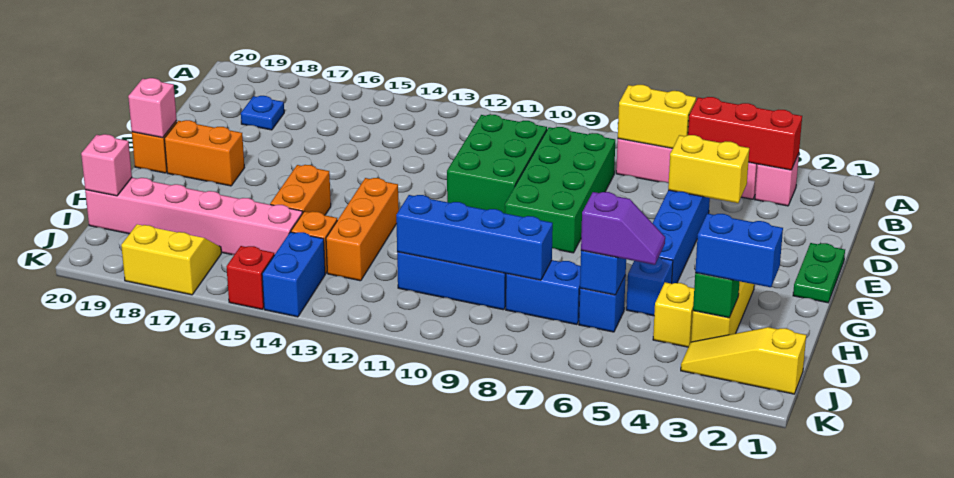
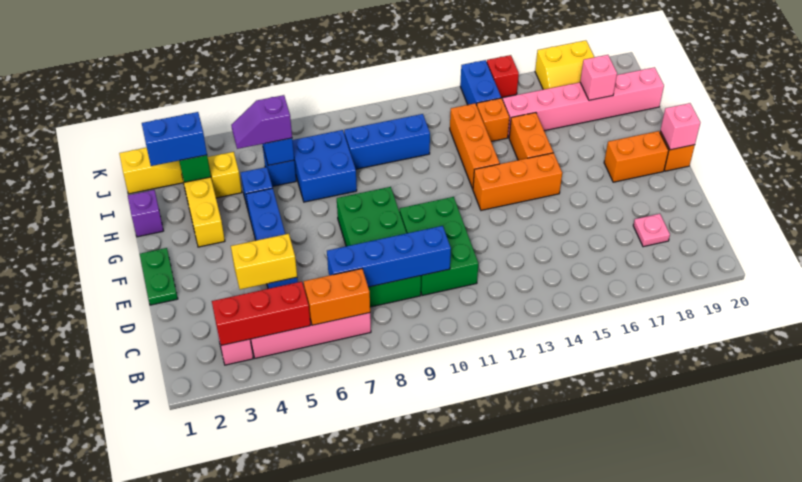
yellow 1x2 brick [618,85,696,149] -> orange 1x2 brick [304,269,370,325]
blue 1x1 plate [241,96,284,130] -> pink 1x1 plate [633,214,670,247]
none -> orange 1x3 brick [473,153,562,210]
none -> purple 1x1 brick [128,190,163,237]
blue 1x2 brick [506,260,581,325] -> blue 2x2 brick [293,130,357,202]
blue 1x4 brick [396,195,553,280] -> blue 1x4 brick moved to [327,226,451,287]
pink 1x1 brick [81,134,132,196] -> pink 1x1 brick moved to [580,55,617,100]

